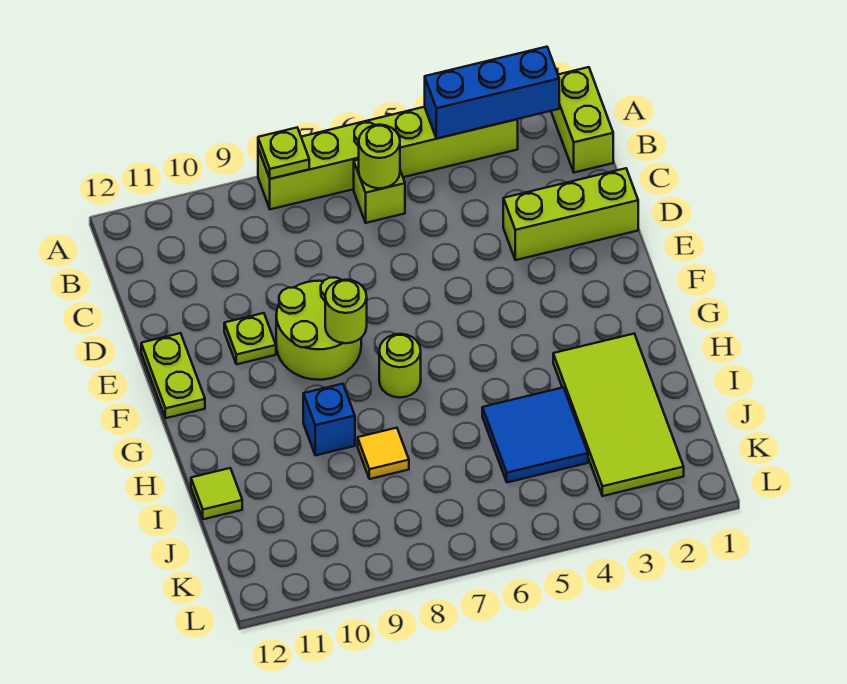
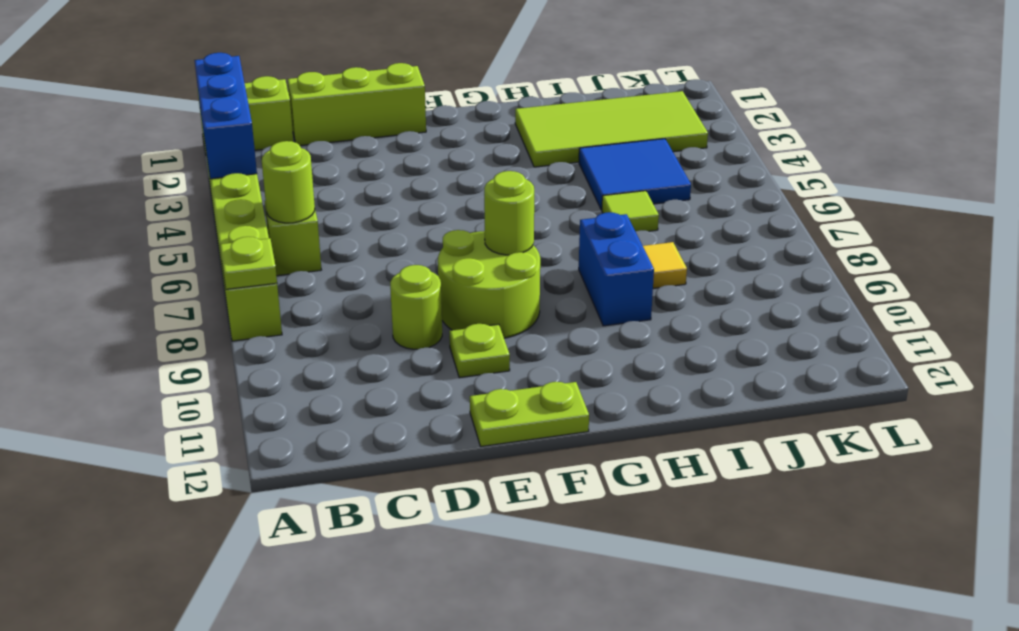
lime 1x3 brick [503,168,638,260] -> lime 1x3 brick turned to [287,63,426,146]
lime 1x1 round brick [379,334,421,398] -> lime 1x1 round brick moved to [390,265,442,349]
blue 1x1 brick [303,384,355,455] -> blue 1x2 brick [579,212,654,326]
lime 1x1 tile [191,468,242,519] -> lime 1x1 tile moved to [602,191,659,231]

